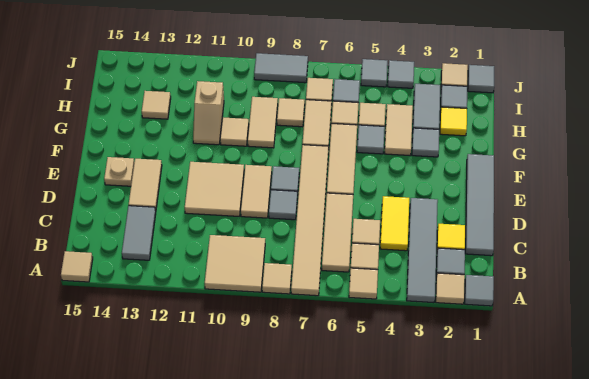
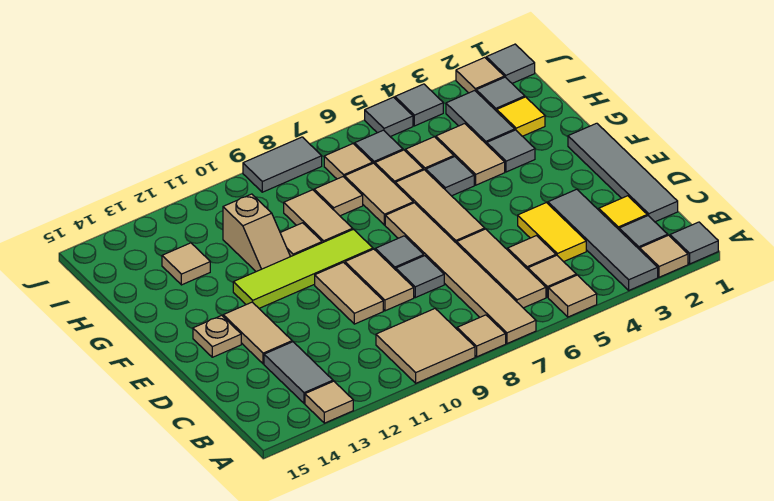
tan 1x1 tile [61,251,93,282] -> tan 1x1 tile moved to [305,381,353,423]
tan 2x2 tile [185,162,244,216] -> tan 1x2 tile [315,262,383,324]
none -> lime 1x4 tile [233,229,373,308]

